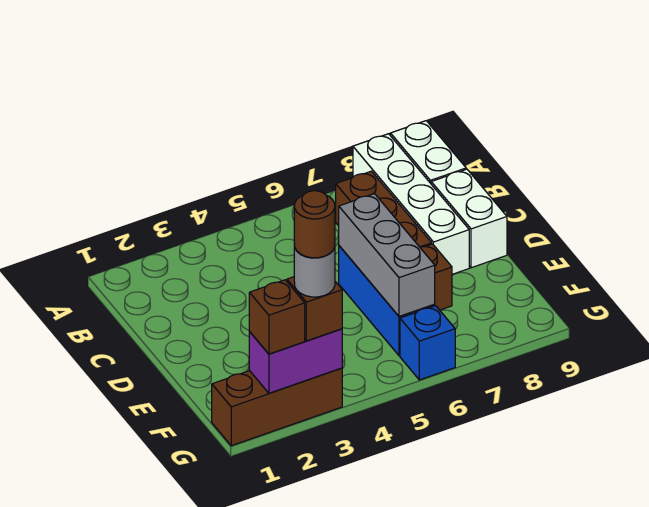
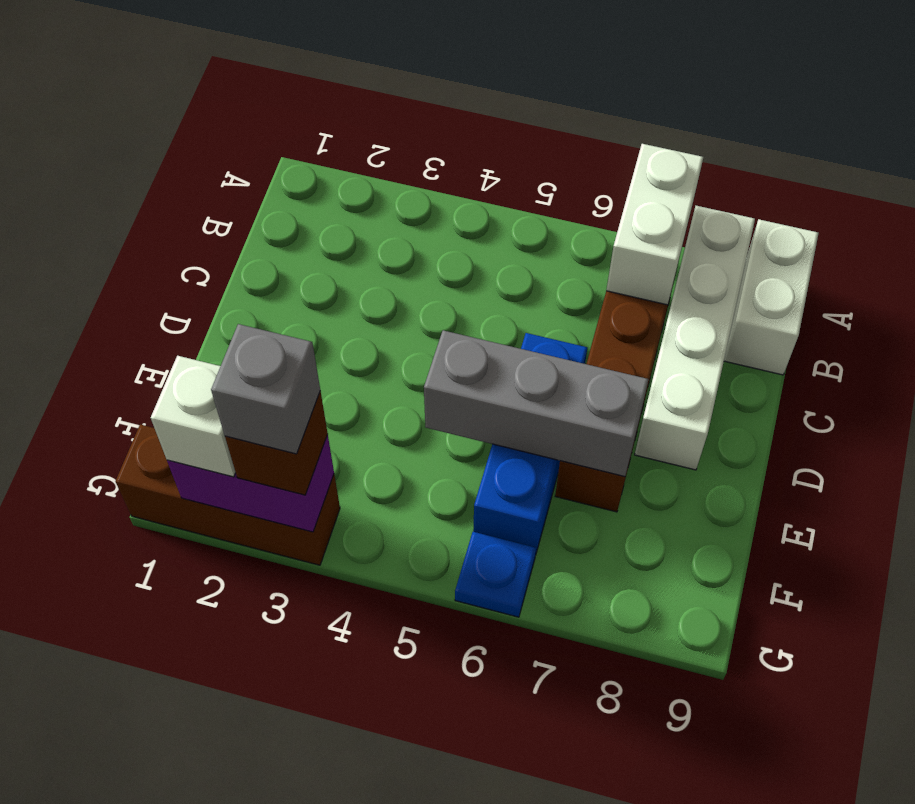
white 1x2 brick [431,169,507,268] -> white 1x2 brick moved to [606,144,703,305]
grey 1x3 brick [338,194,435,317] -> grey 1x3 brick turned to [424,330,648,477]
brown 1x1 brick [249,280,305,354] -> white 1x1 brick [151,356,236,477]
grey 1x1 round brick [294,244,335,297] -> grey 1x1 brick [211,324,320,454]
brown 1x1 round brick [294,191,335,258] -> none
blue 1x1 brick [400,306,455,380] -> blue 1x1 plate [455,532,536,617]

